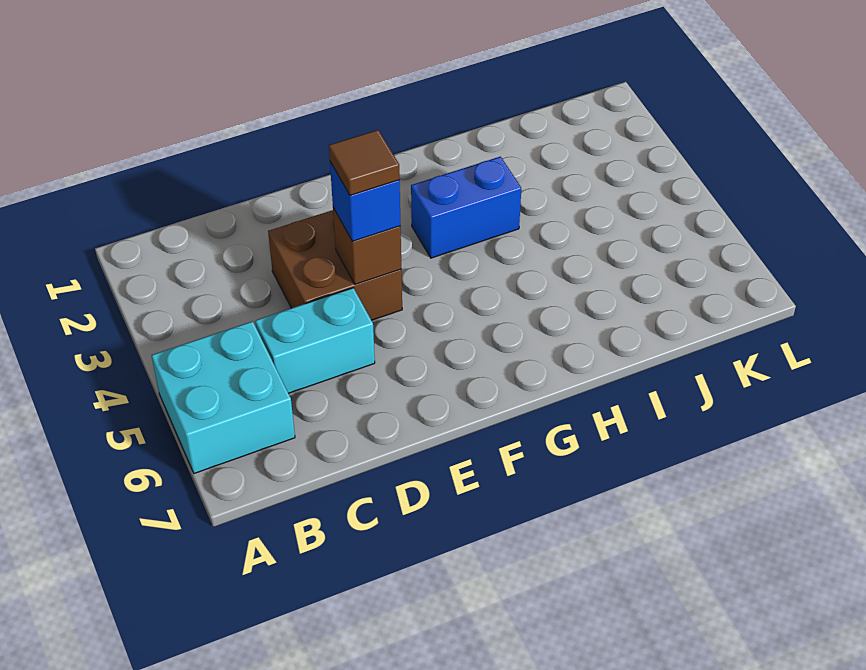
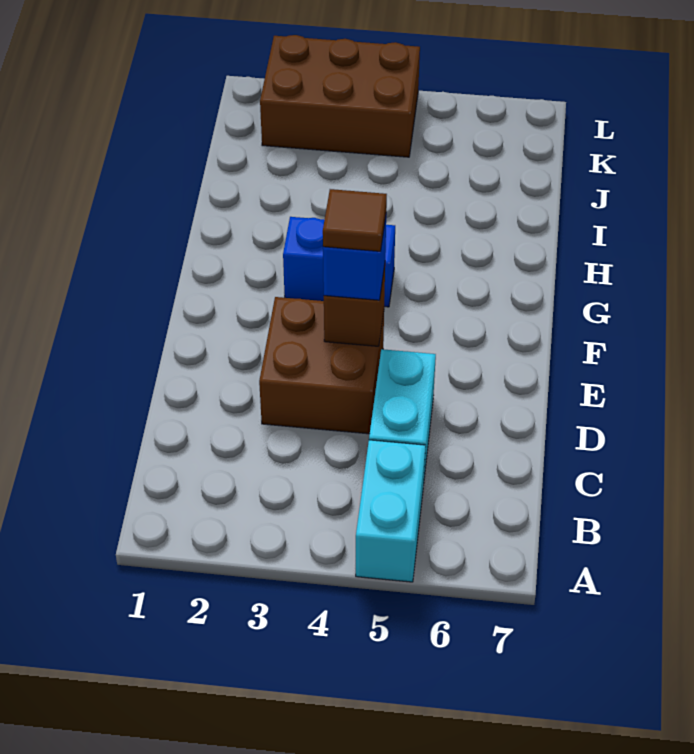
cyan 2x2 brick [151,321,295,473] -> cyan 1x2 brick [356,440,426,582]
blue 1x2 brick [411,157,521,258] -> blue 1x2 brick turned to [283,217,395,307]
none -> brown 2x3 brick [260,35,420,157]

